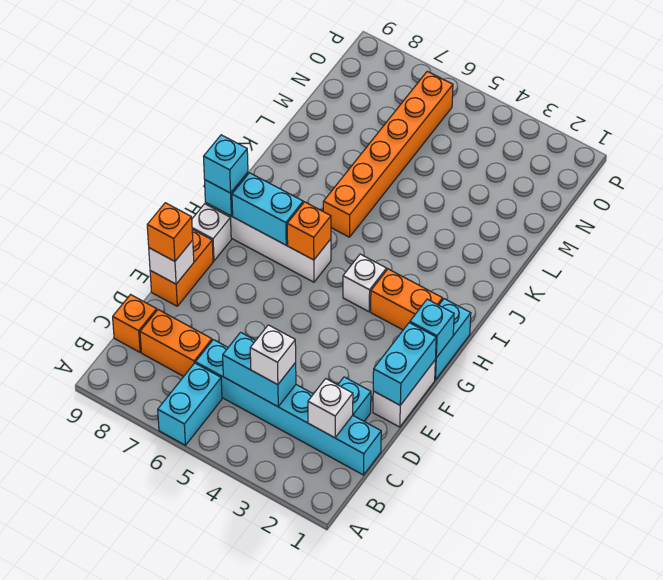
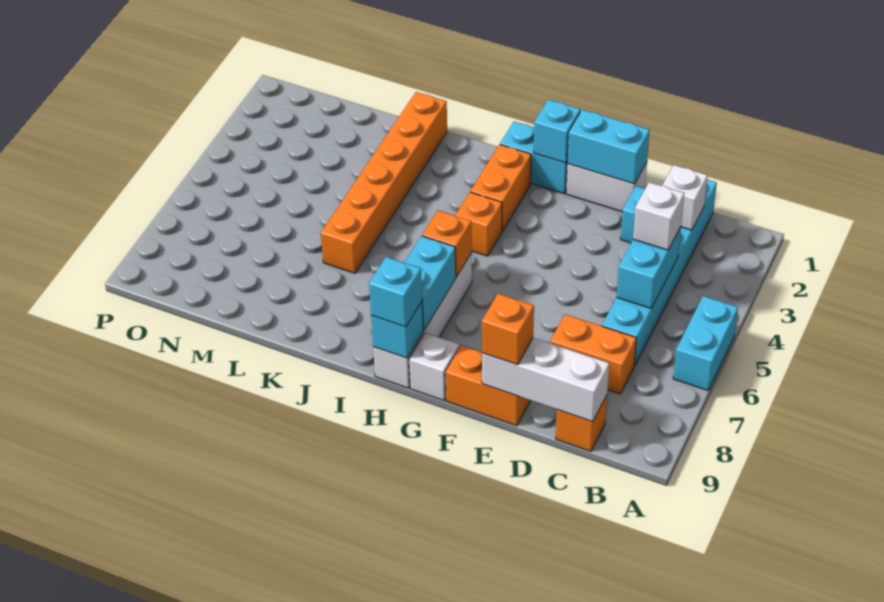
cyan 1x2 brick [158,363,222,445] -> cyan 1x2 brick turned to [673,296,738,390]
orange 1x2 brick [140,310,212,376] -> orange 1x2 brick turned to [550,314,636,394]
white 1x1 brick [149,240,194,284] -> white 1x3 brick [482,338,609,422]
white 1x1 brick [343,254,387,312] -> orange 1x1 brick [455,192,502,256]
orange 1x6 brick [323,71,453,237] -> orange 1x6 brick turned to [321,92,447,273]

